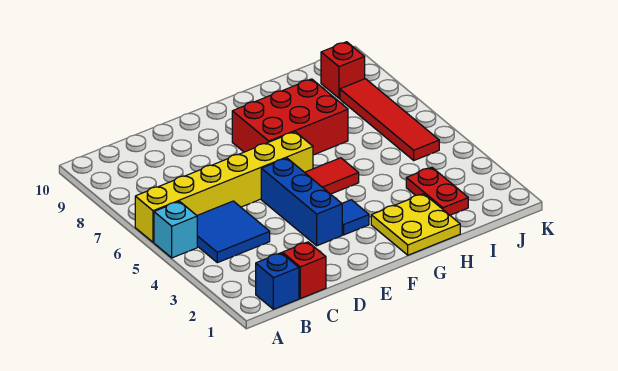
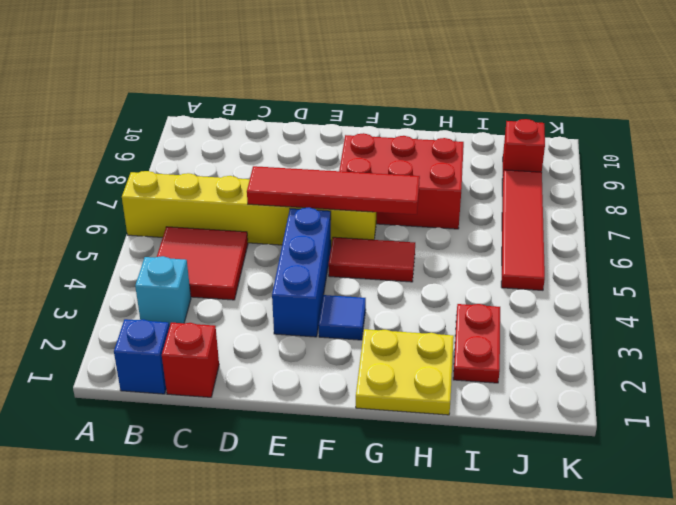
cyan 1x1 brick [154,201,197,258] -> cyan 1x1 brick moved to [135,256,191,327]
blue 2x2 tile [197,201,270,263] -> red 2x2 tile [157,227,248,300]
none -> red 1x4 tile [247,166,420,214]

